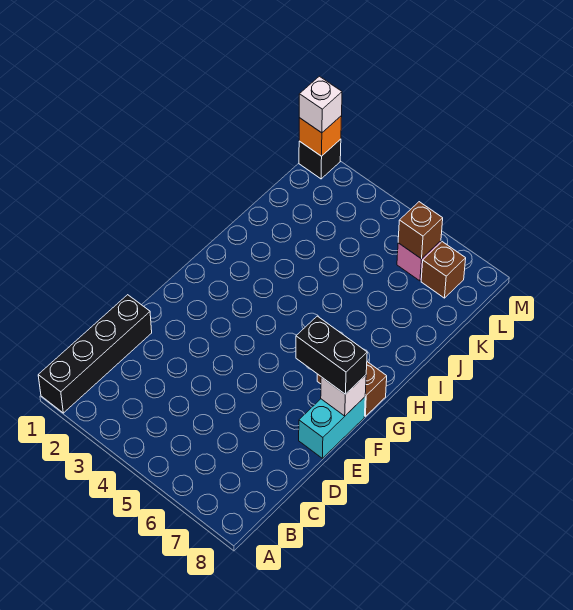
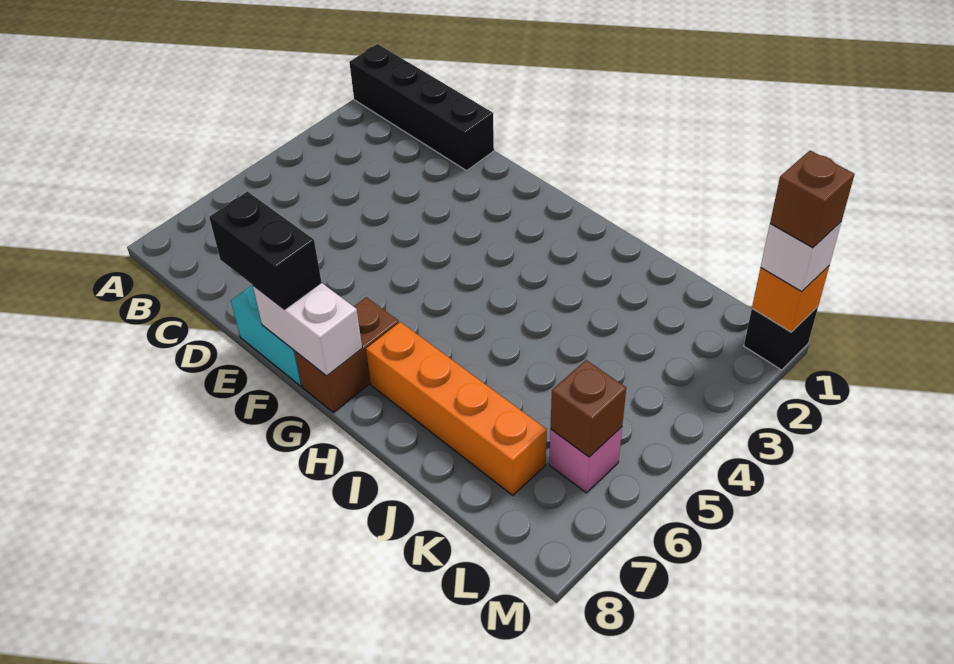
black 1x2 brick [296,316,367,394] -> black 1x2 brick turned to [209,192,321,309]
white 1x1 brick [321,375,366,416] -> white 1x2 brick [253,283,362,376]
none -> orange 1x4 brick [366,322,547,495]
brown 1x1 brick [421,242,466,298] -> brown 1x1 brick moved to [770,150,855,248]

